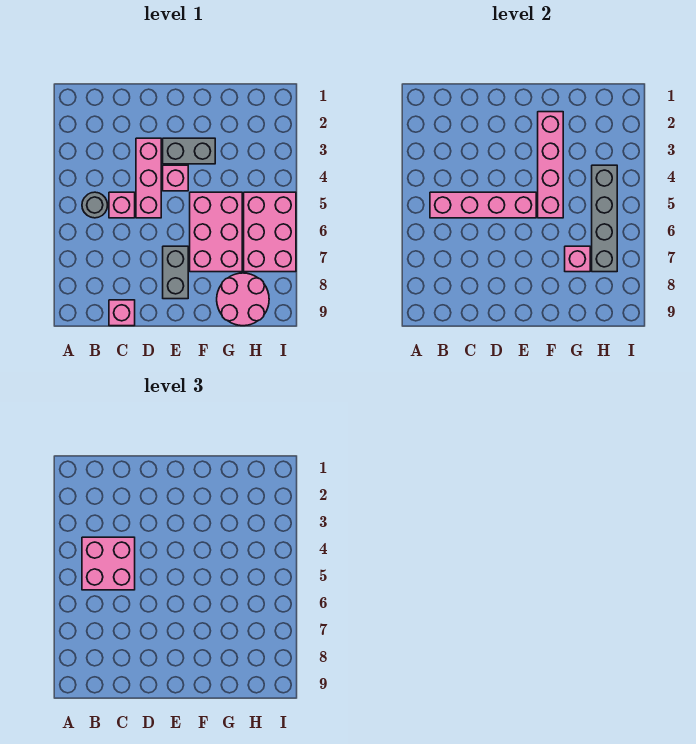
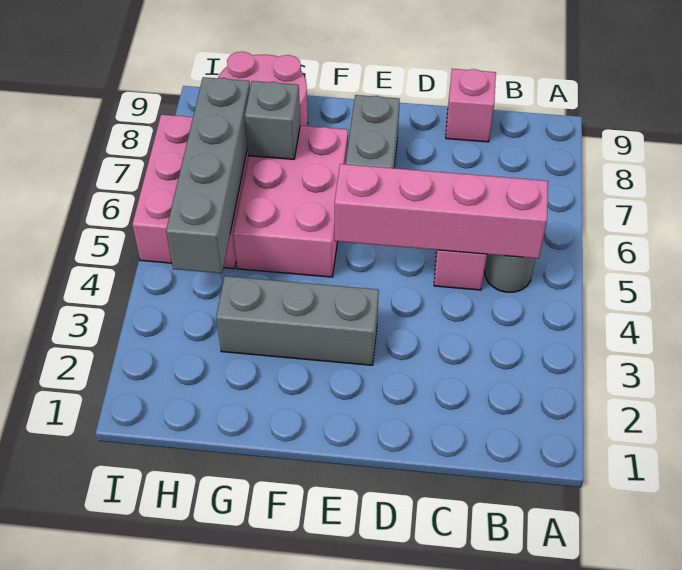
pink 2x2 brick [82,537,135,590] -> none
pink 1x3 brick [136,138,161,218] -> none
grey 1x2 brick [163,138,215,164] -> grey 1x3 brick [216,276,379,365]
pink 1x1 brick [163,165,188,191] -> none
pink 1x4 brick [538,112,563,218] -> none
pink 1x1 brick [565,246,590,272] -> grey 1x1 brick [245,81,300,159]

